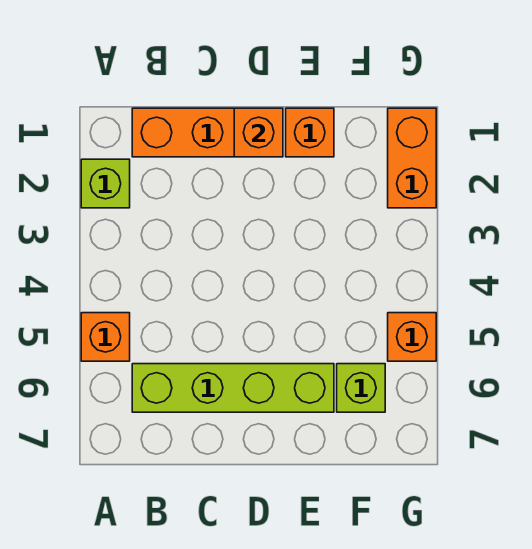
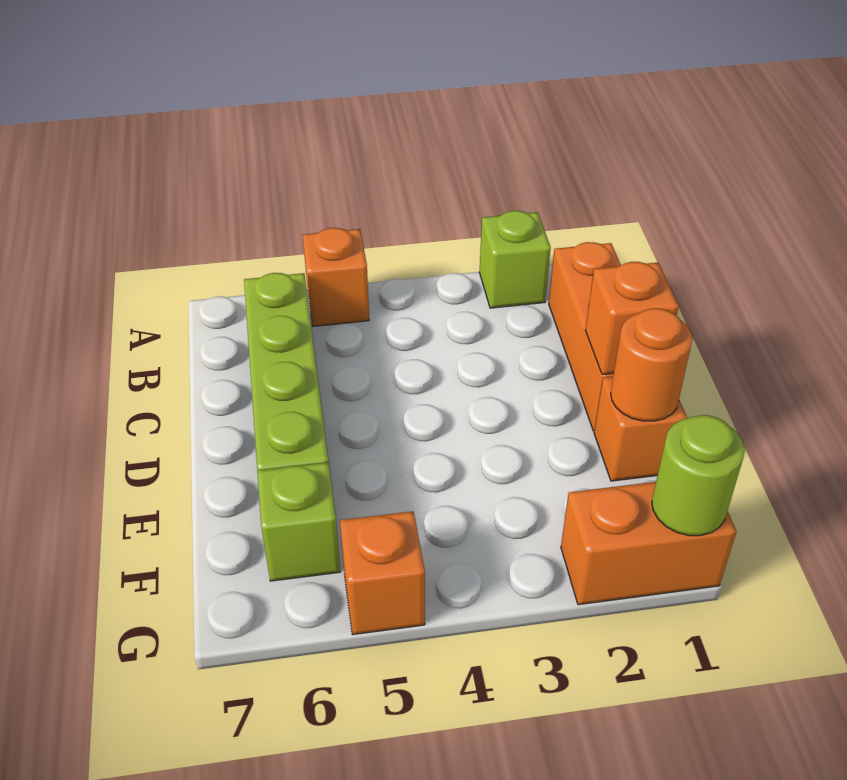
none -> orange 1x1 round brick [611,308,693,421]
none -> lime 1x1 round brick [652,415,745,536]

